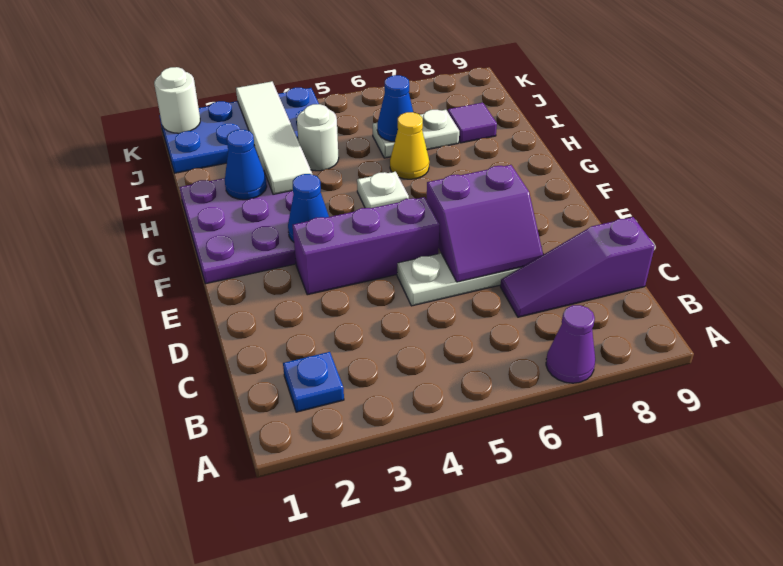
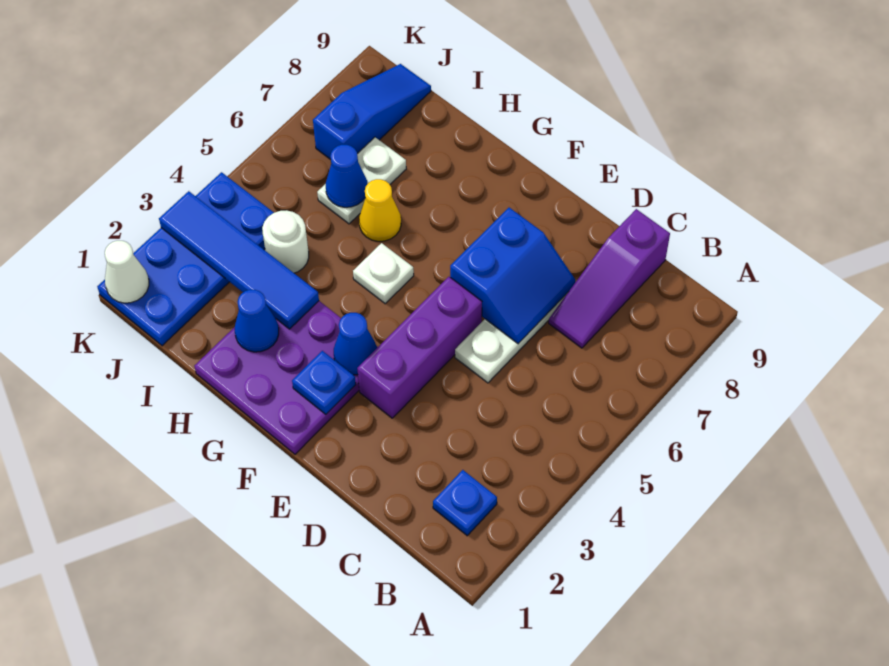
purple 1x1 cone [546,305,595,383] -> none
purple 2x2 slope [427,165,543,282] -> blue 2x2 slope [450,208,576,344]
none -> blue 1x1 plate [292,351,356,414]
white 1x4 tile [236,81,312,194] -> blue 1x4 tile [159,191,319,329]
purple 1x1 tile [448,103,497,143] -> none
none -> blue 1x3 slope [313,64,431,160]
white 1x1 round brick [154,67,200,133] -> white 1x1 cone [105,241,149,303]

